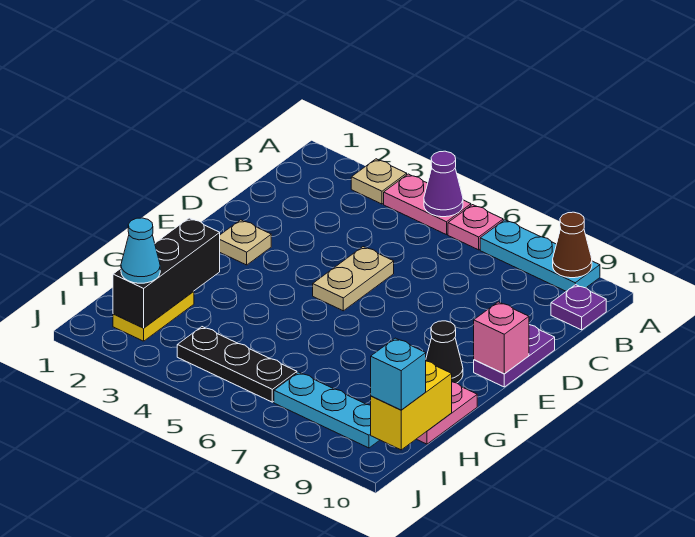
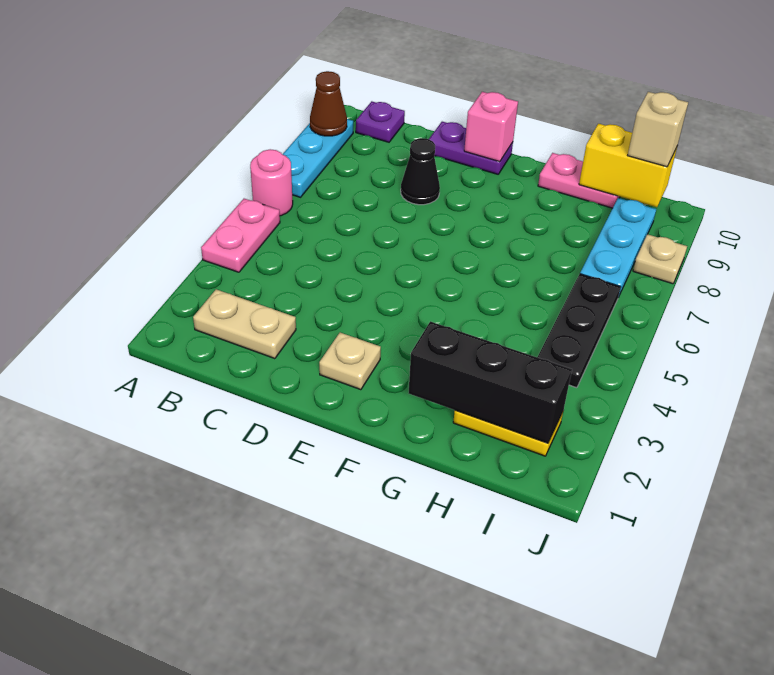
tan 1x1 plate [351,159,407,204] -> tan 1x1 plate moved to [633,234,687,284]
purple 1x1 cone [424,151,463,217] -> none
pink 1x1 plate [448,205,503,250] -> pink 1x1 round brick [250,149,293,216]
tan 1x2 plate [313,247,394,311] -> tan 1x2 plate moved to [193,289,296,359]
black 1x1 cone [426,321,463,383] -> black 1x1 cone moved to [401,138,440,205]
cyan 1x1 cone [121,218,160,283] -> none
cyan 1x1 brick [371,338,426,410] -> tan 1x1 brick [628,92,688,167]

